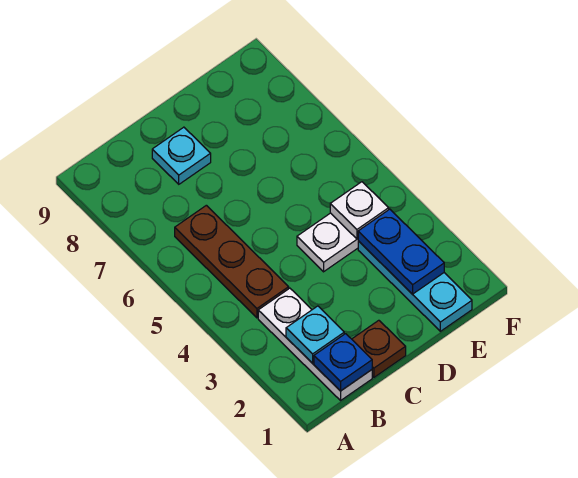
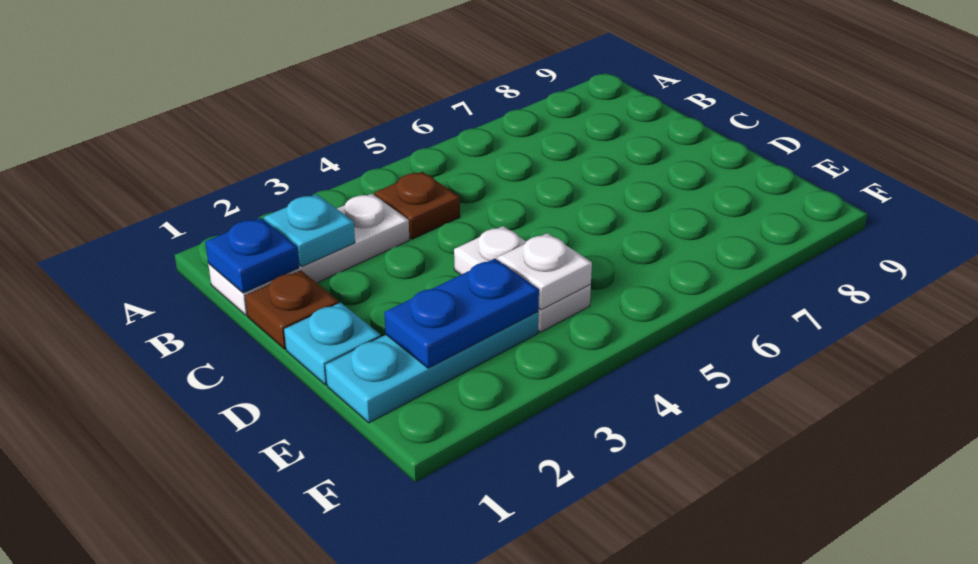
brown 1x3 plate [175,205,289,318] -> brown 1x1 plate [374,172,460,239]
cyan 1x1 plate [152,127,211,184] -> cyan 1x1 plate moved to [284,303,381,385]

